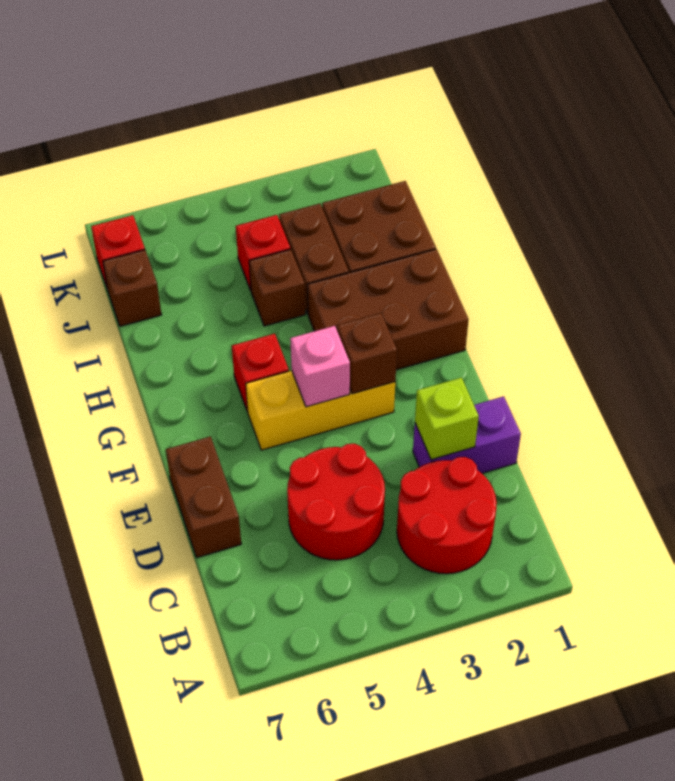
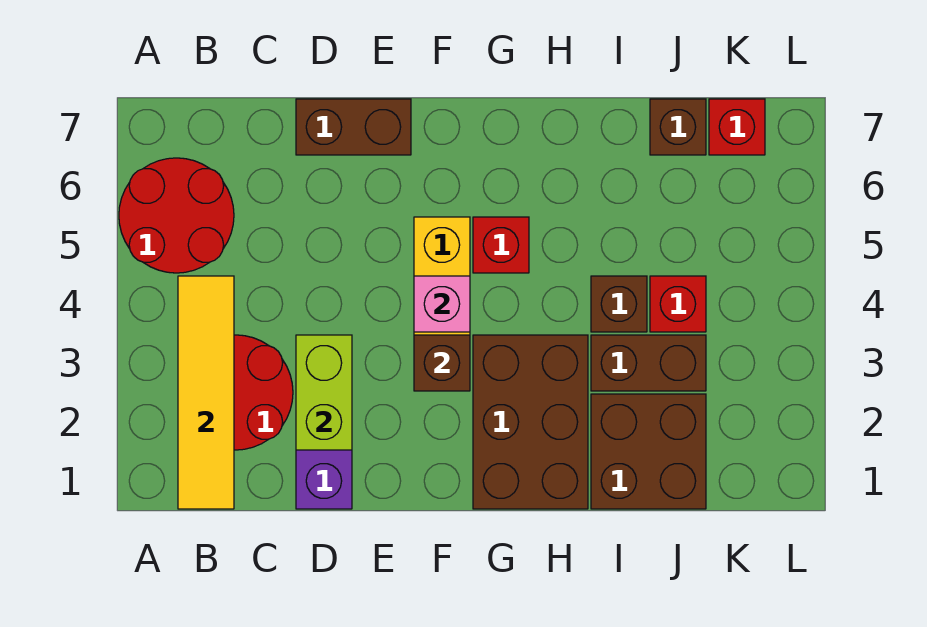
none -> yellow 1x4 tile [178,276,234,509]
red 2x2 round brick [287,444,385,560] -> red 2x2 round brick moved to [119,158,234,273]
lime 1x1 brick [415,378,479,460] -> lime 1x2 brick [296,335,352,450]

